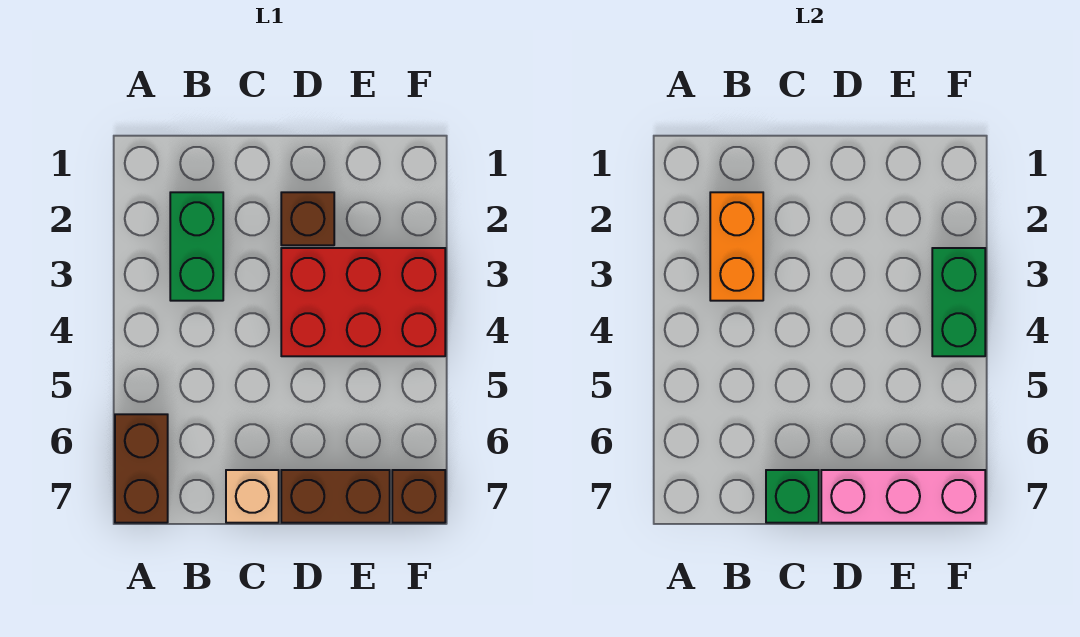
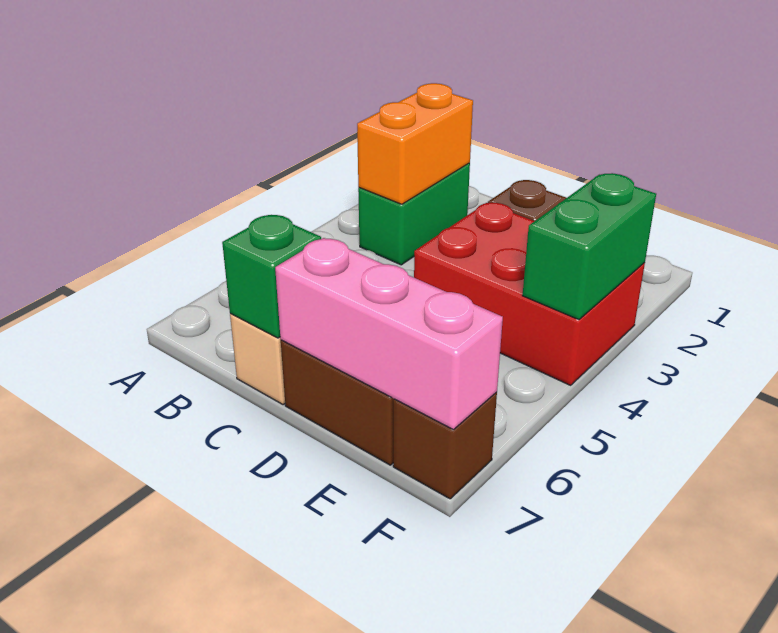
brown 1x2 brick [115,414,168,523] -> none

